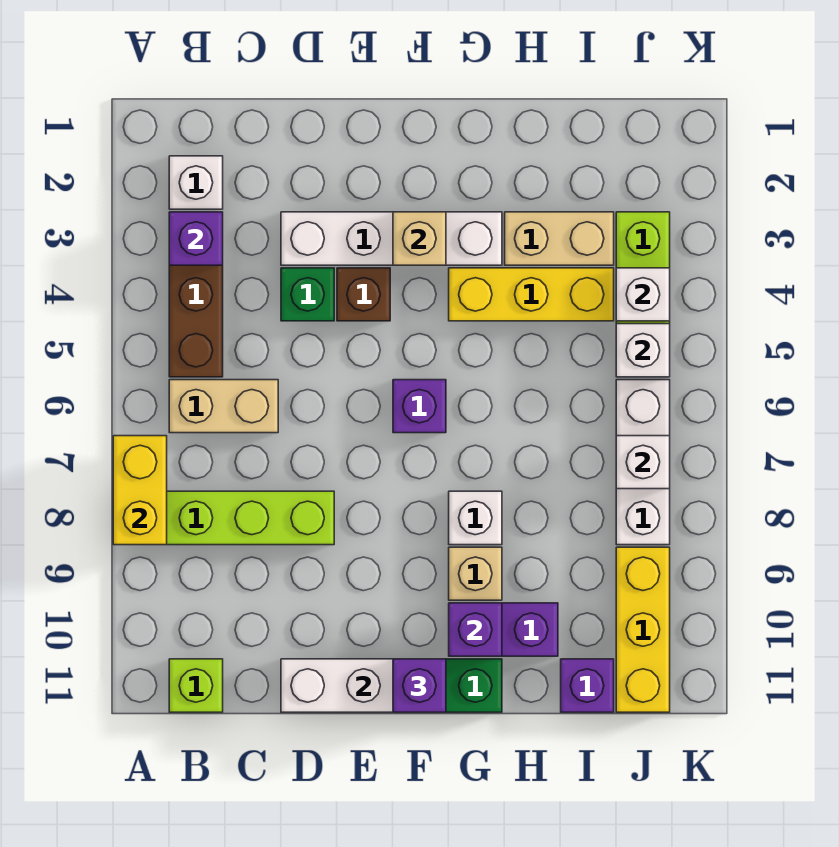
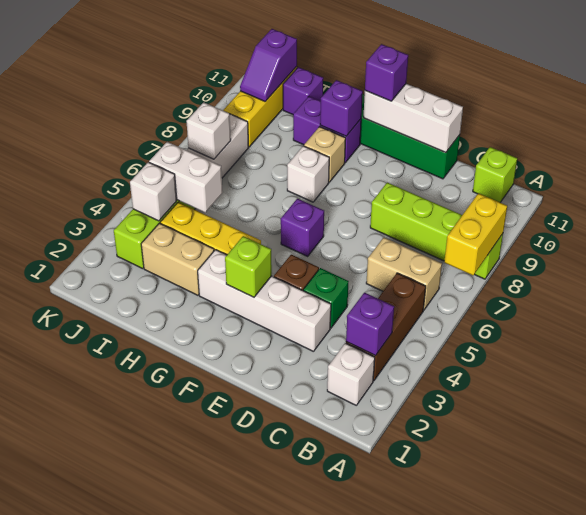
tan 1x1 brick [393,212,446,265] -> lime 1x1 brick [225,236,272,297]
white 1x1 brick [616,324,670,377] -> white 1x2 brick [149,142,223,212]
none -> purple 1x2 slope [240,29,297,102]

